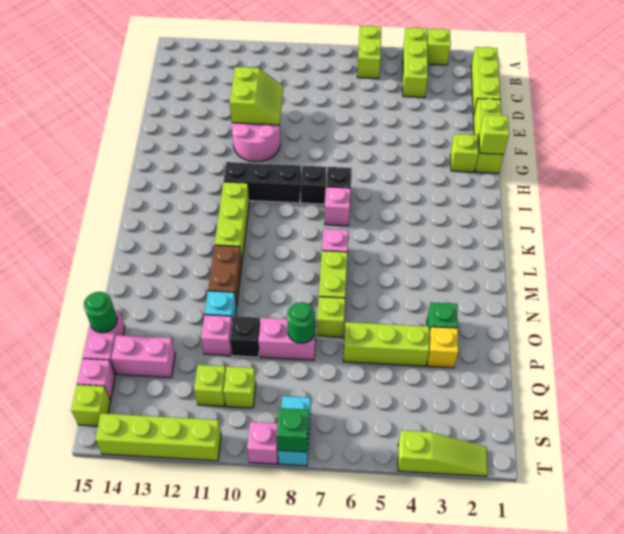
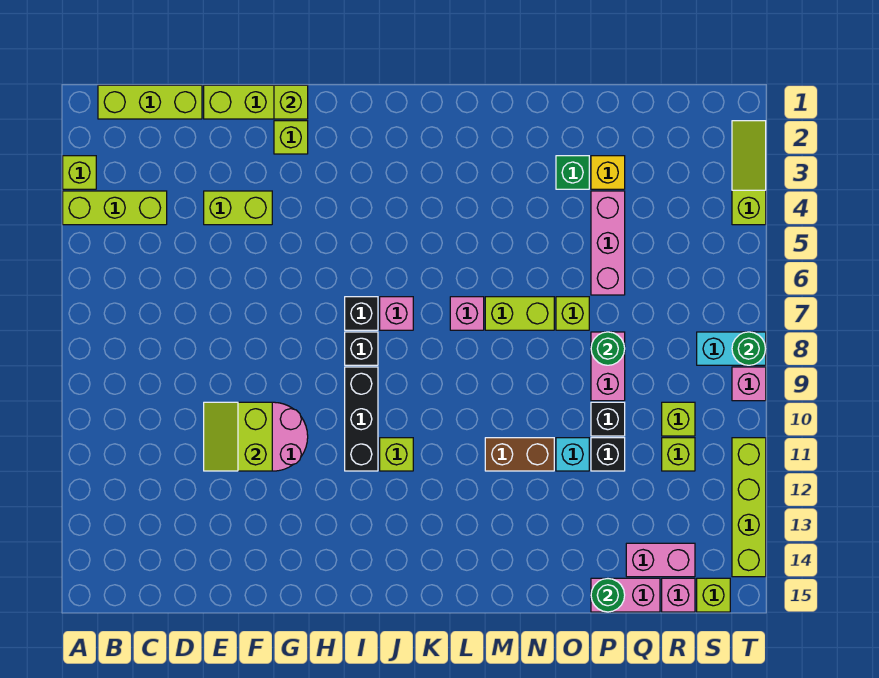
lime 1x2 brick [357,26,381,79] -> lime 1x2 brick moved to [204,191,272,225]
lime 2x2 slope [230,67,283,125] -> lime 2x2 slope turned to [204,402,272,471]
lime 1x3 brick [215,182,249,260] -> lime 1x1 brick [380,438,413,471]
lime 1x3 brick [343,322,429,366] -> pink 1x3 brick [591,191,625,295]
pink 1x1 brick [201,315,232,356] -> black 1x1 brick [591,438,625,471]
pink 1x2 brick [111,335,175,378] -> pink 1x2 brick turned to [626,543,695,577]
green 1x1 brick [277,408,309,452] -> green 1x1 round brick [732,332,766,365]

